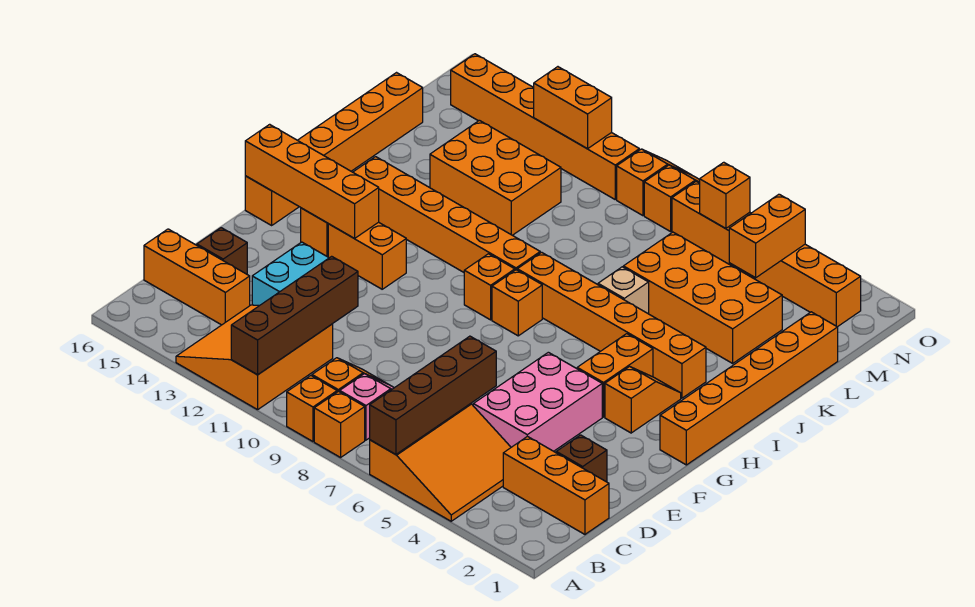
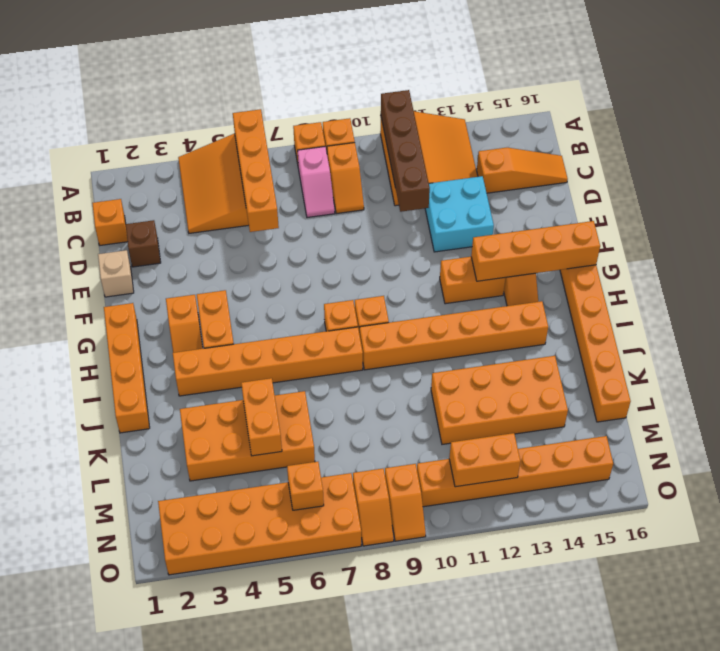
brown 1x4 brick [370,336,496,455] -> orange 1x4 brick [233,109,279,232]
orange 1x3 brick [503,436,609,534] -> orange 1x1 brick [92,199,128,245]
orange 1x3 brick [144,229,250,325] -> orange 1x3 slope [477,148,568,193]
pink 2x3 brick [473,352,602,451] -> none
brown 1x1 brick [197,228,247,274] -> none
orange 1x6 brick [660,312,838,465] -> orange 1x4 brick [104,303,150,433]
tan 1x1 brick [598,267,649,314] -> tan 1x1 brick moved to [98,250,134,297]
orange 2x3 brick [430,120,561,235] -> orange 2x4 brick [431,356,568,444]
orange 1x2 brick [729,194,805,278] -> orange 1x2 brick moved to [241,378,282,456]
orange 1x6 brick [672,182,861,327] -> orange 2x6 brick [158,473,361,575]

